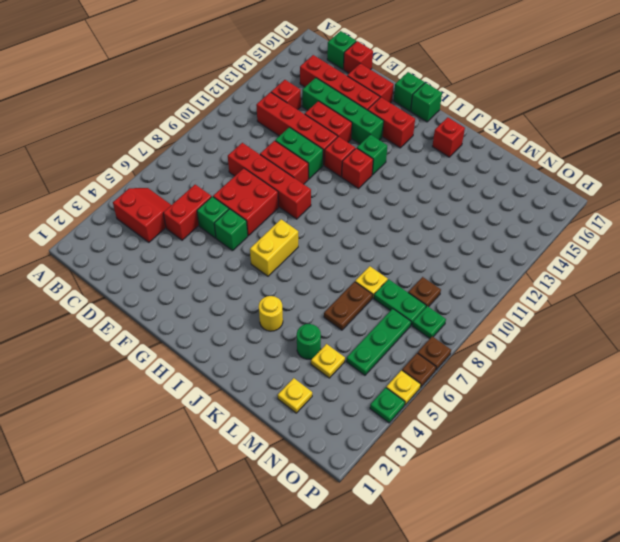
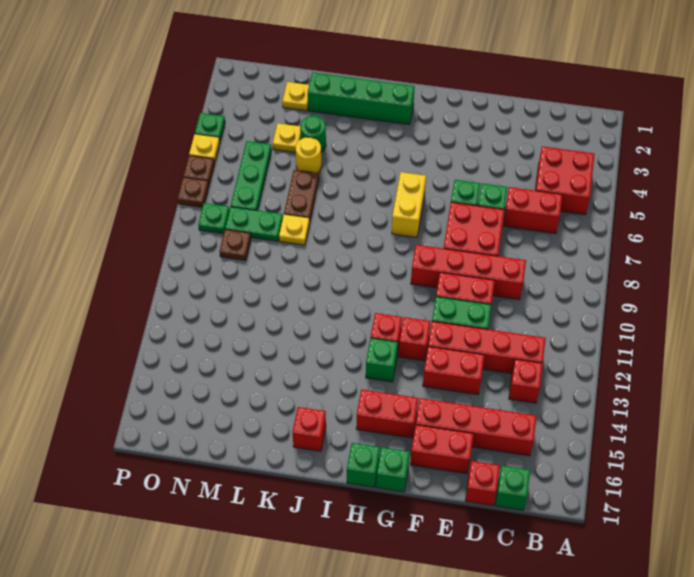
red 2x2 slope [113,188,171,242] -> red 2x2 brick [535,146,595,215]
red 1x2 brick [163,185,212,240] -> red 1x2 brick turned to [503,187,562,234]
green 1x4 brick [302,78,384,144] -> green 1x4 brick moved to [308,72,415,125]
yellow 1x1 round brick [259,296,283,331] -> yellow 1x1 round brick moved to [296,137,321,173]

